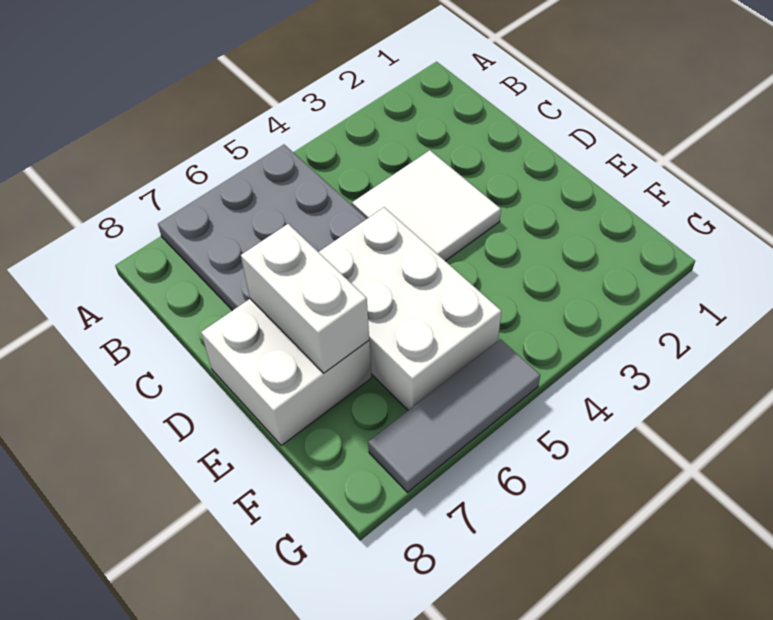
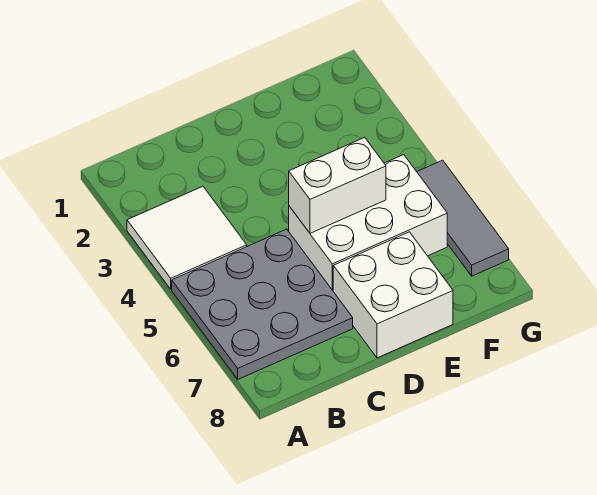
white 2x2 tile [352,150,501,261] -> white 2x2 tile moved to [127,186,247,289]
white 1x2 brick [241,224,369,373] -> white 1x2 brick moved to [289,137,386,233]

